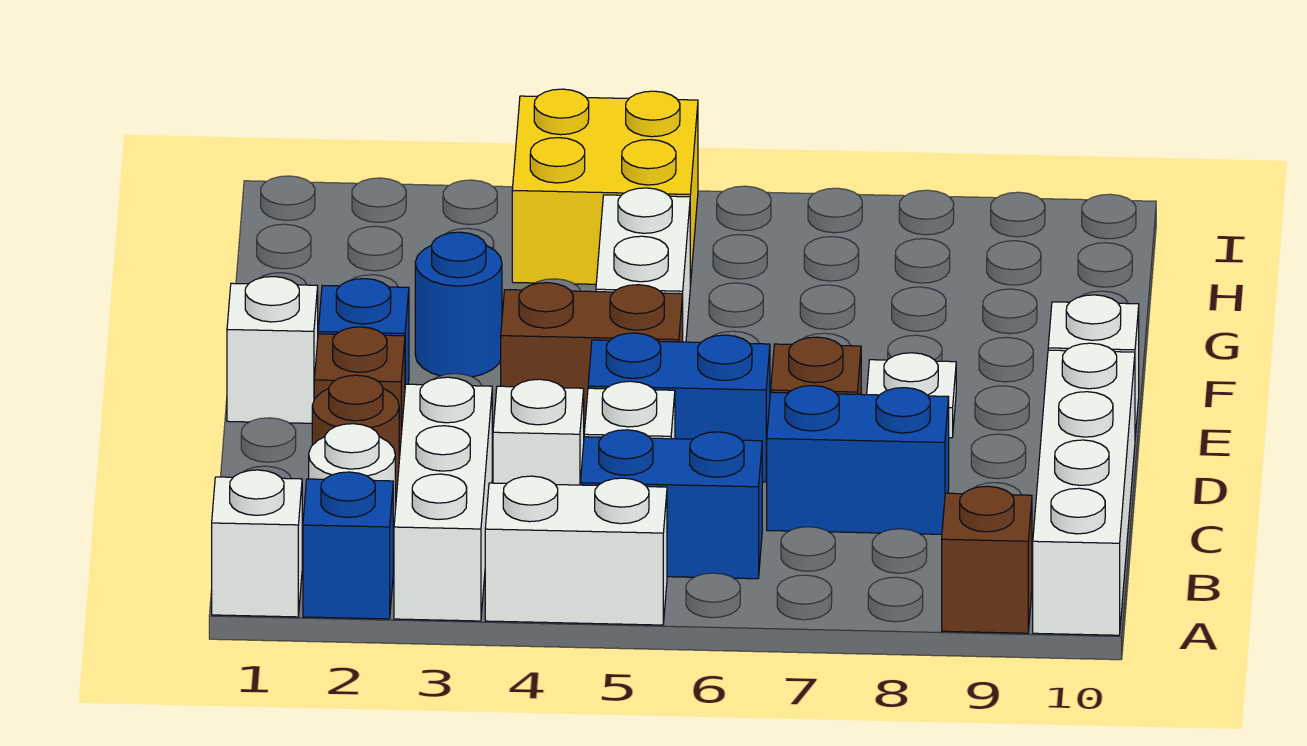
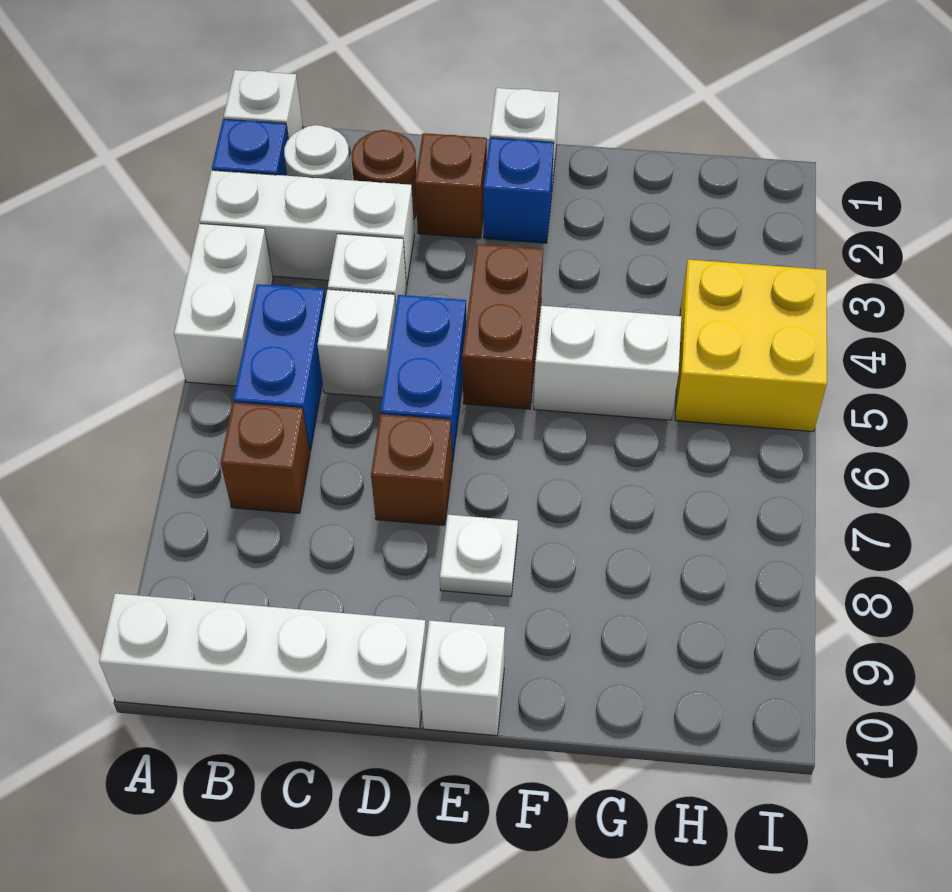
brown 1x1 brick [942,486,1032,633] -> brown 1x1 brick moved to [221,403,310,513]
blue 1x2 brick [766,386,949,534] -> none
blue 1x1 round brick [415,232,502,377] -> none

